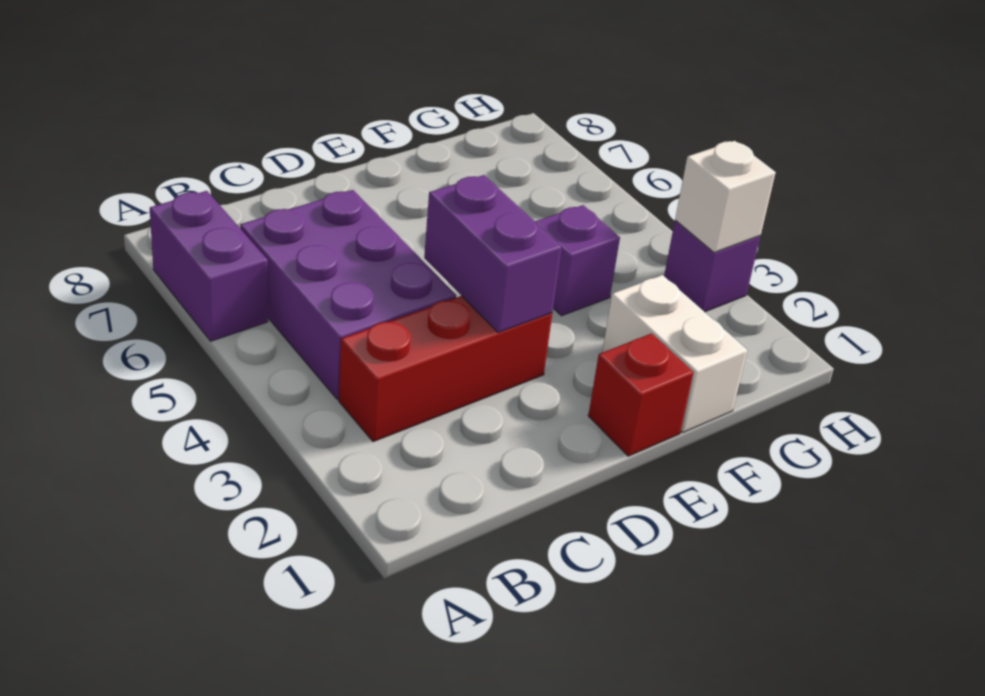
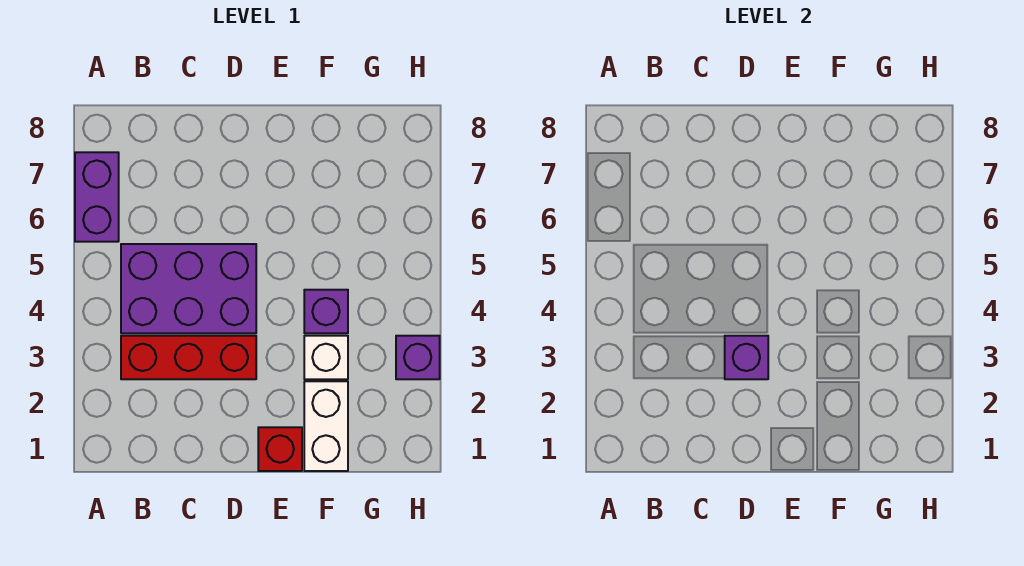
purple 2x3 brick [240,190,456,399] -> purple 2x3 brick turned to [121,244,256,333]
purple 1x2 brick [424,175,562,333] -> purple 1x1 brick [725,336,768,379]
white 1x1 brick [675,141,776,253] -> white 1x1 brick moved to [304,336,348,379]

